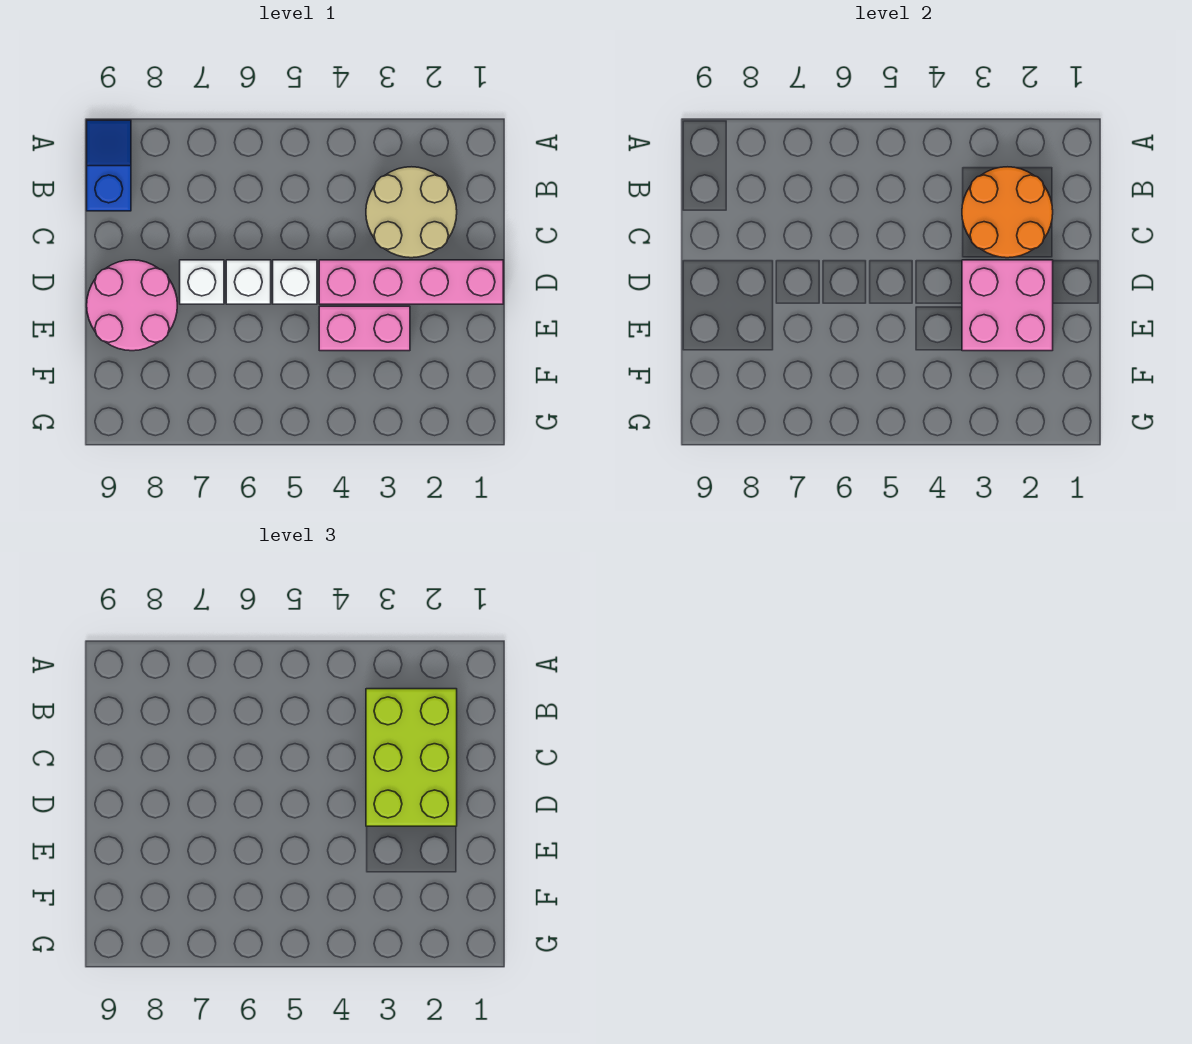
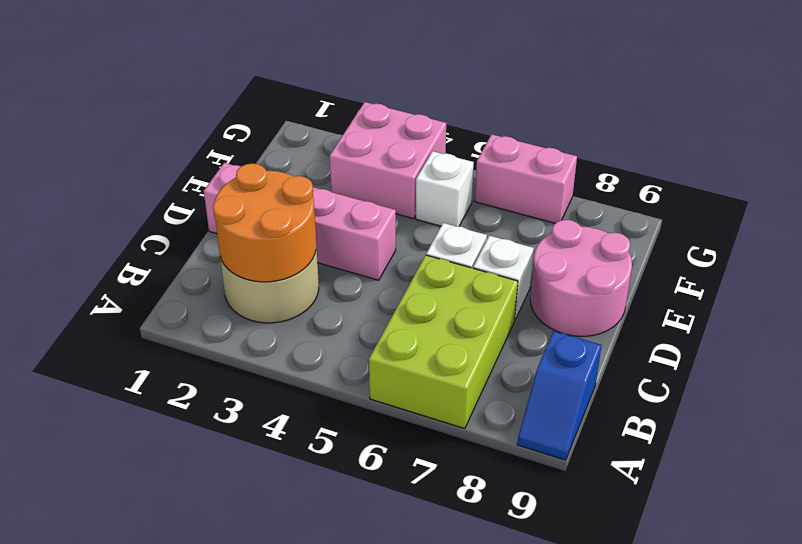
lime 2x3 brick [366,689,457,826] -> lime 2x3 brick moved to [369,255,518,429]
pink 2x2 brick [962,260,1053,351] -> pink 2x2 brick moved to [330,102,446,219]
white 1x1 brick [273,260,317,304] -> white 1x1 brick moved to [416,151,474,226]
pink 1x2 brick [319,306,410,351] -> pink 1x2 brick moved to [475,134,577,223]

